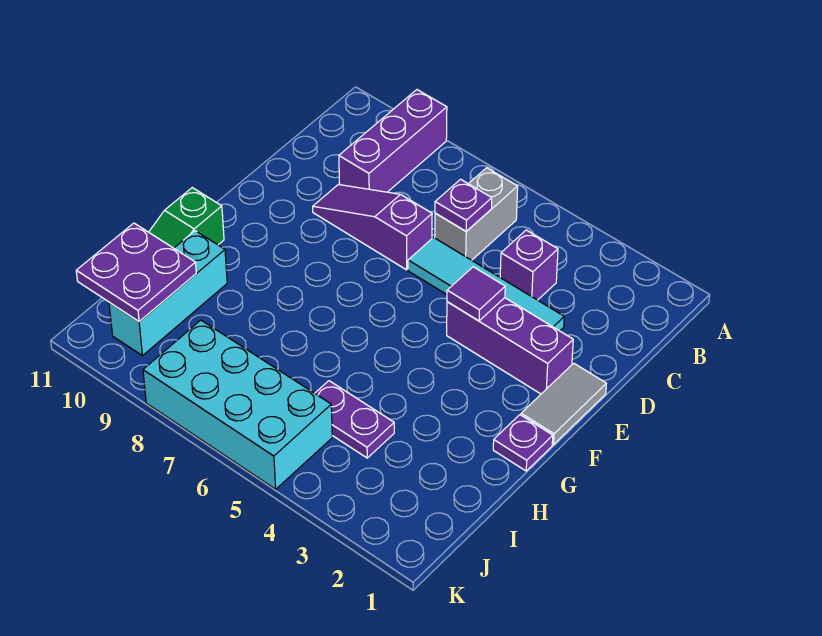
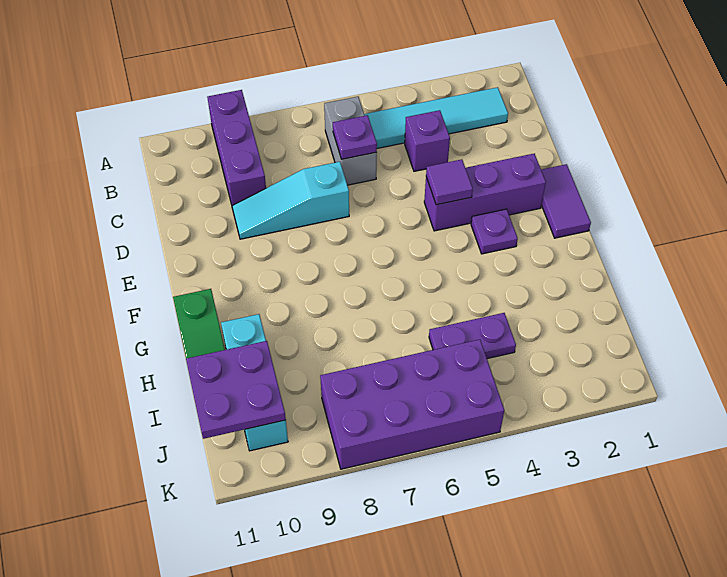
cyan 1x4 tile [408,238,564,331] -> cyan 1x4 tile moved to [364,87,508,148]
purple 1x3 slope [313,184,432,270] -> cyan 1x3 slope [232,162,349,239]
grey 1x2 tile [521,363,606,445] -> purple 1x2 tile [541,164,591,238]
purple 1x1 plate [493,415,553,471] -> purple 1x1 plate moved to [471,209,518,254]
cyan 2x4 brick [143,320,332,489] -> purple 2x4 brick [320,339,504,469]

